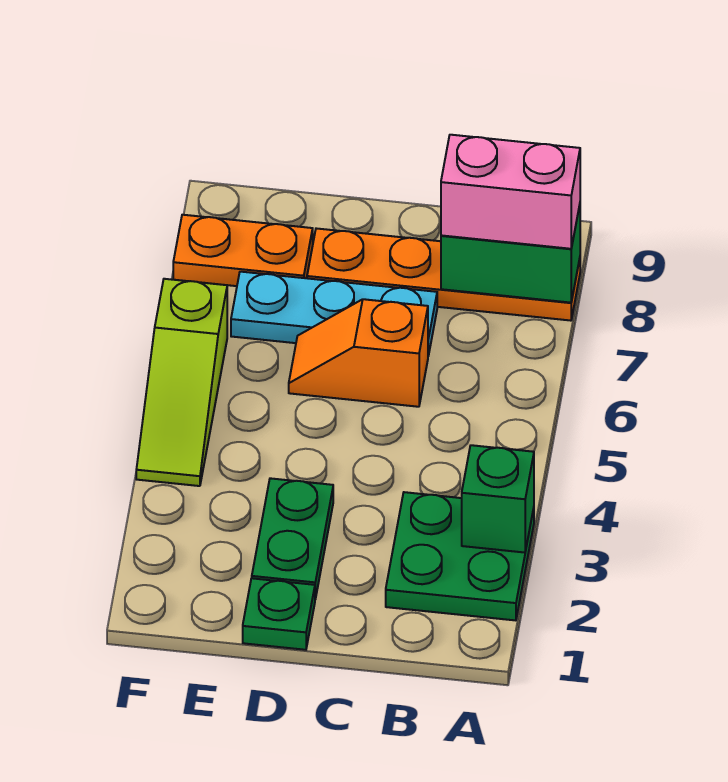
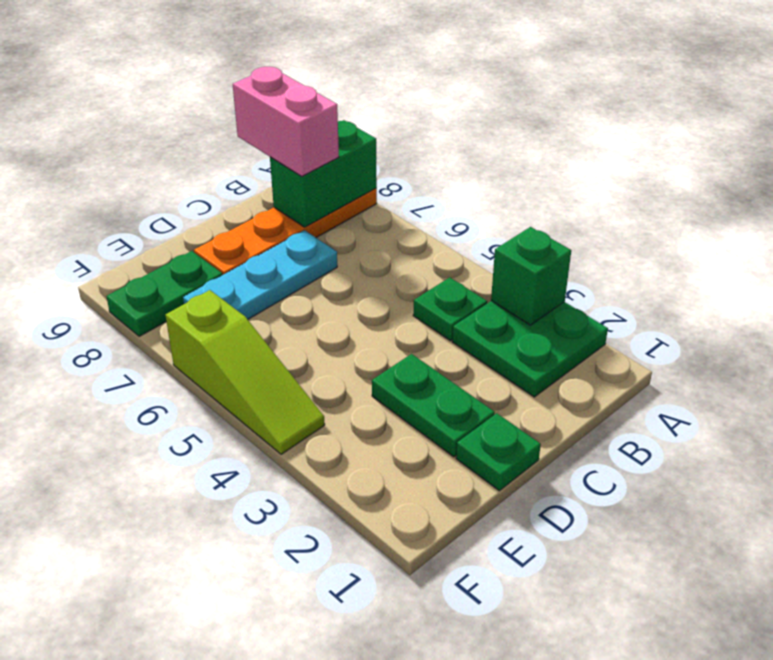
pink 1x2 brick [441,135,580,249] -> pink 1x2 brick turned to [233,66,339,176]
none -> green 1x1 plate [413,277,487,341]
orange 1x2 slope [289,299,428,407] -> none
orange 1x2 plate [173,215,313,286] -> green 1x2 plate [106,251,222,337]

